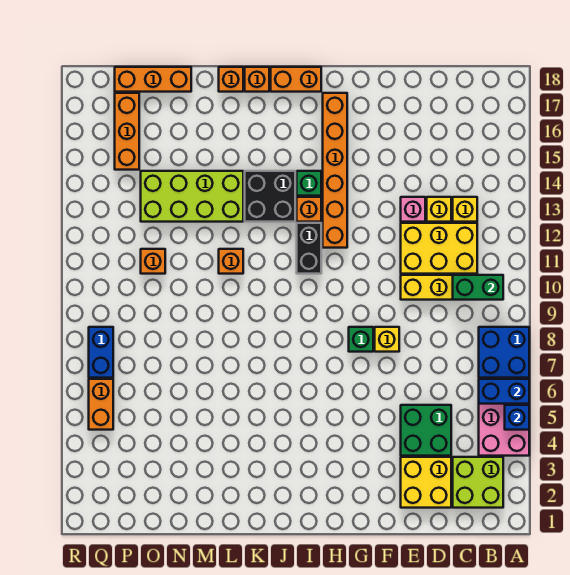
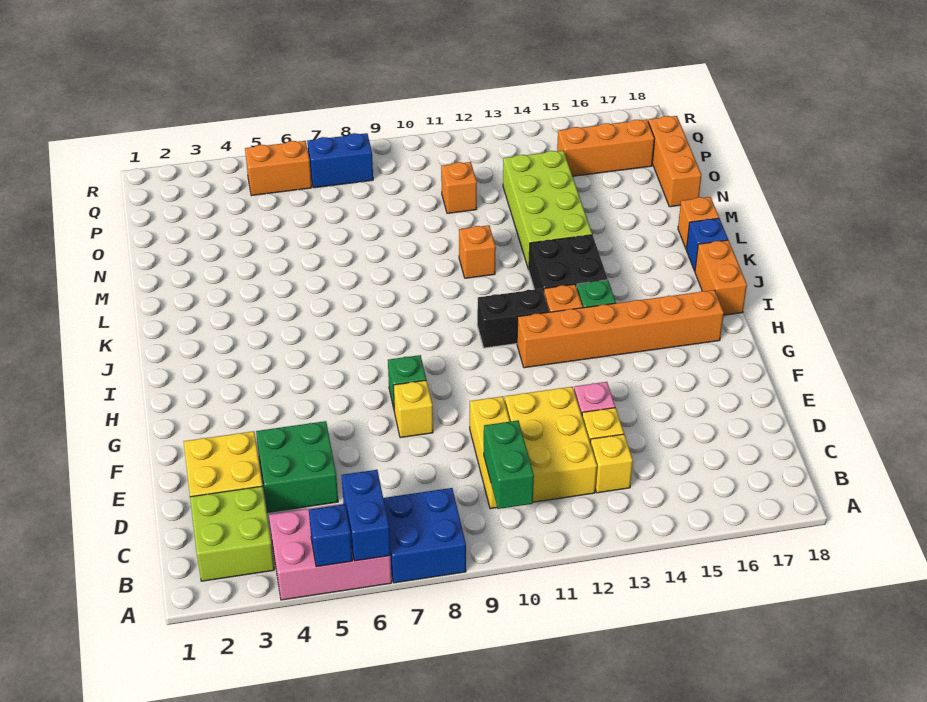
orange 1x1 brick [245,67,269,92] -> blue 1x1 brick [686,218,728,271]

